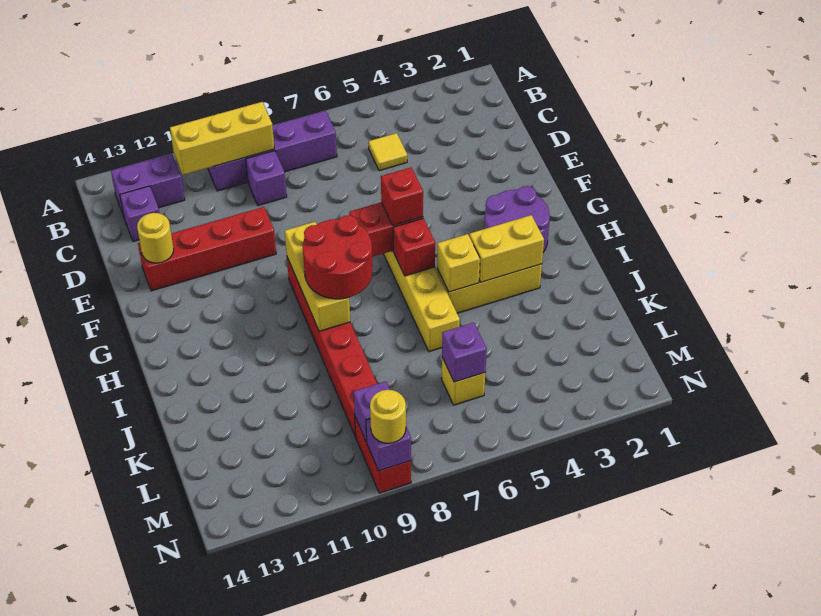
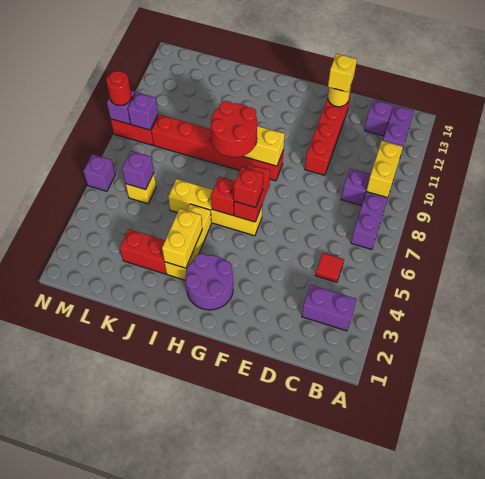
none -> purple 1x2 brick [302,285,357,331]
yellow 1x3 brick [170,102,274,175] -> yellow 1x2 brick [366,141,403,198]
yellow 1x1 tile [369,133,407,171] -> red 1x1 tile [316,253,344,282]
yellow 1x1 brick [437,234,480,292] -> yellow 1x1 brick moved to [328,54,357,92]
none -> red 1x2 brick [120,229,166,274]
none -> purple 1x1 brick [84,154,115,191]
yellow 1x1 round brick [370,390,406,443] -> red 1x1 round brick [106,71,131,105]

